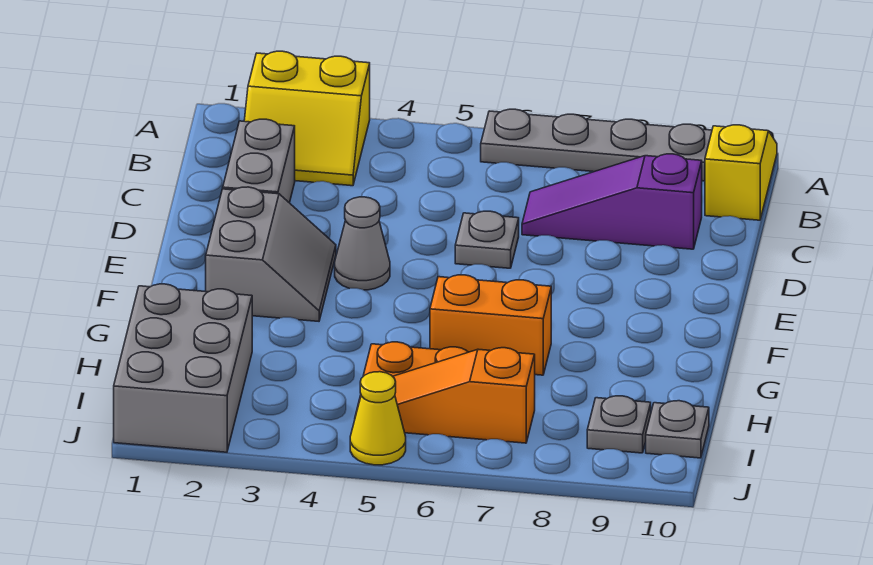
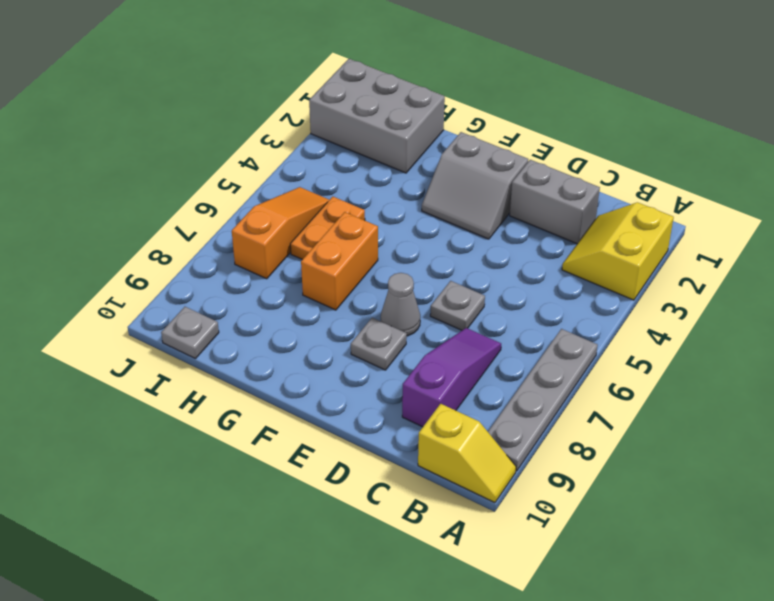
grey 1x1 cone [335,197,390,290] -> grey 1x1 cone moved to [381,273,420,336]
grey 1x1 plate [587,396,651,453] -> grey 1x1 plate moved to [351,318,407,370]
yellow 1x1 cone [350,372,406,465] -> none

